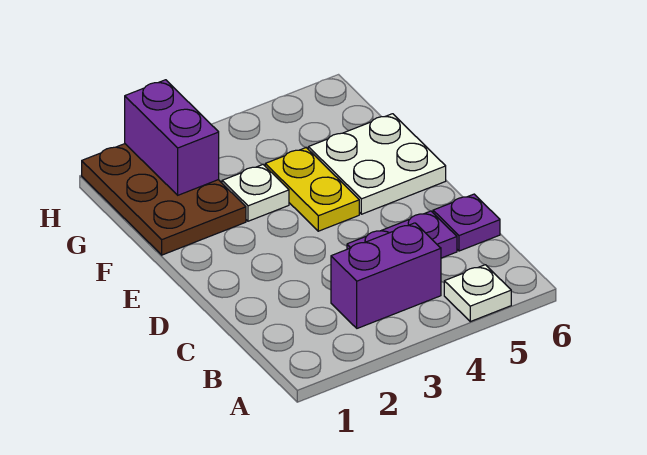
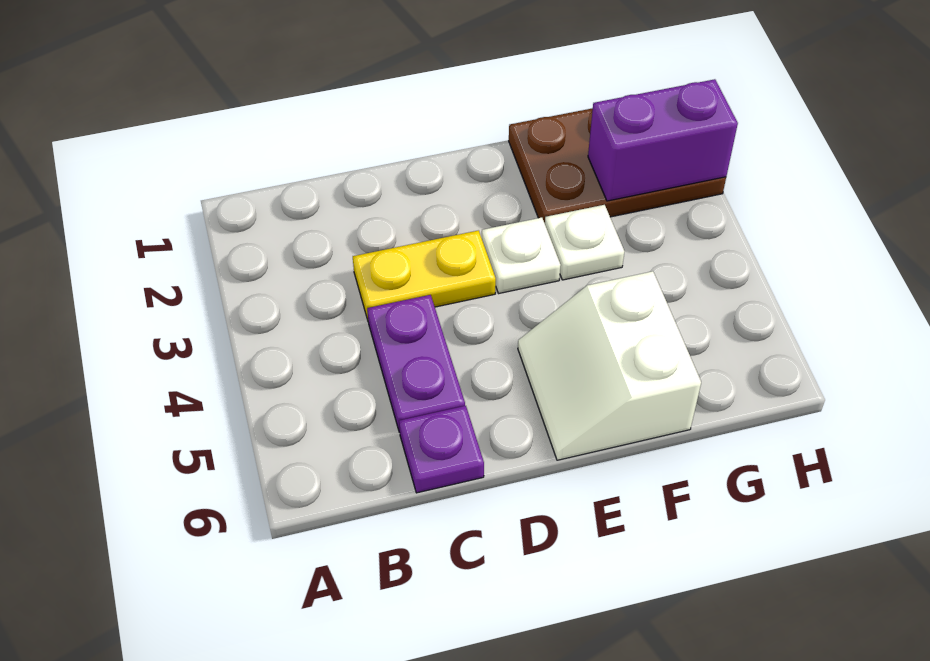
white 1x1 plate [444,265,511,322] -> white 1x1 plate moved to [482,218,561,293]
purple 1x2 brick [331,223,441,328] -> none
yellow 1x2 plate [265,148,359,231] -> yellow 1x2 plate moved to [353,230,496,320]
white 2x2 plate [308,114,446,214] -> white 2x2 slope [518,271,701,460]

